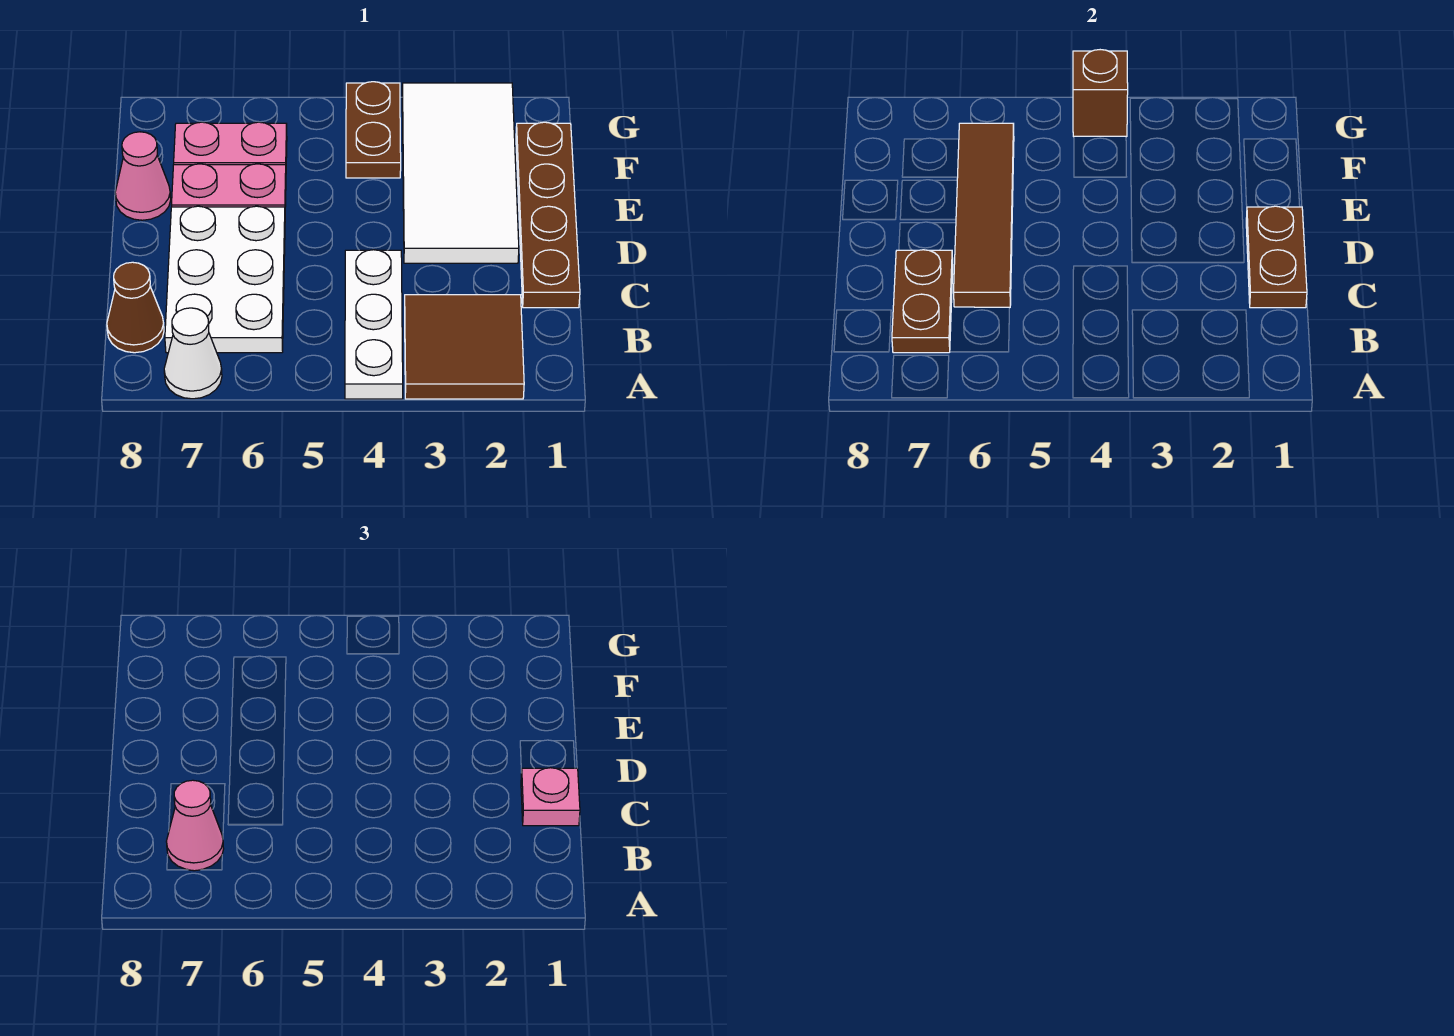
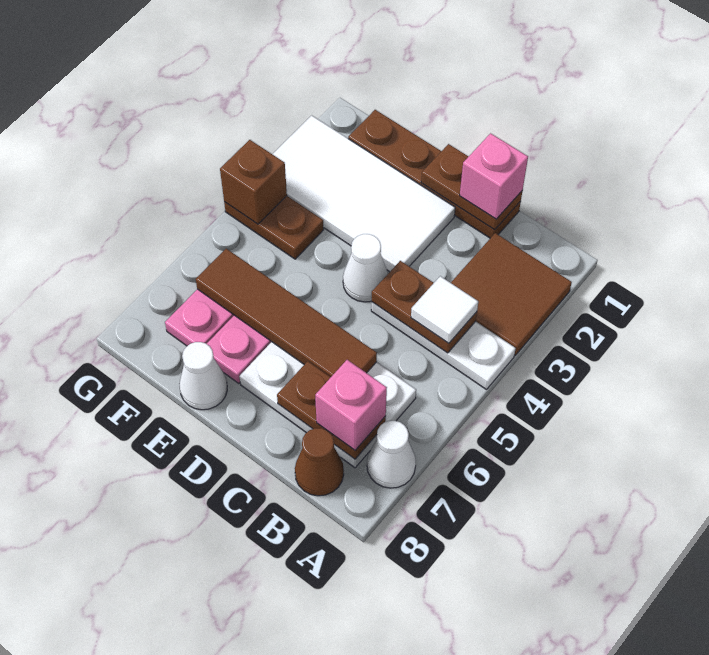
none -> brown 1x2 plate [372,261,477,353]
none -> white 1x1 tile [411,276,478,343]
pink 1x1 cone [166,780,224,871] -> pink 1x1 brick [315,360,387,450]
pink 1x1 plate [521,768,580,826] -> pink 1x1 brick [460,133,528,219]
none -> white 1x1 cone [343,234,388,302]
pink 1x1 cone [115,132,171,220] -> white 1x1 cone [179,342,227,410]

